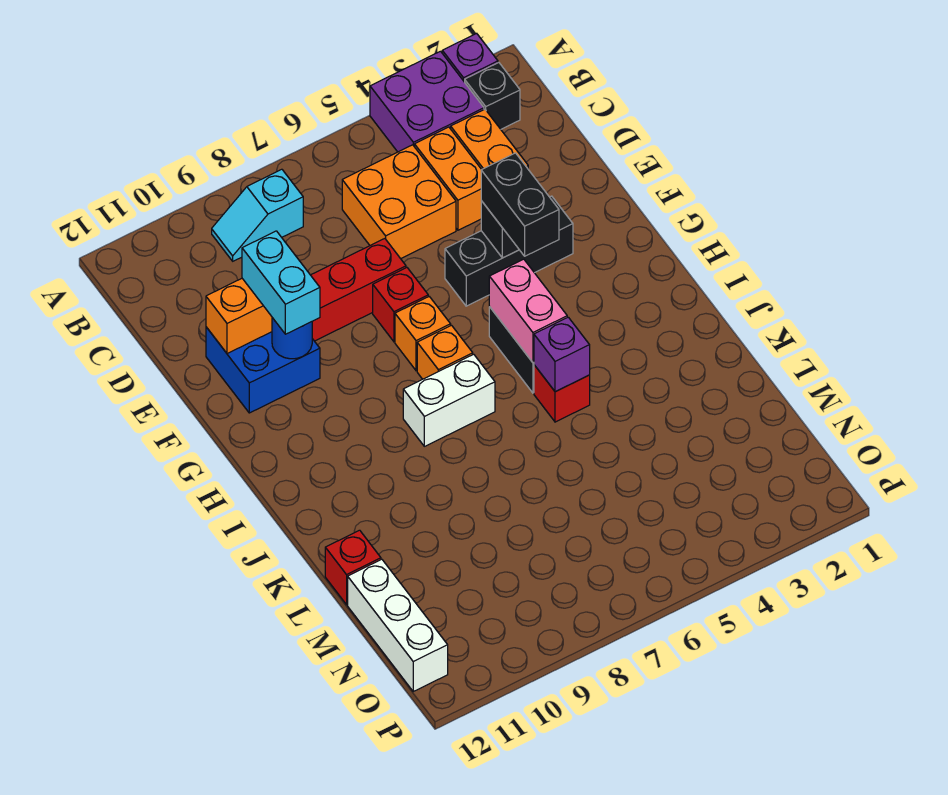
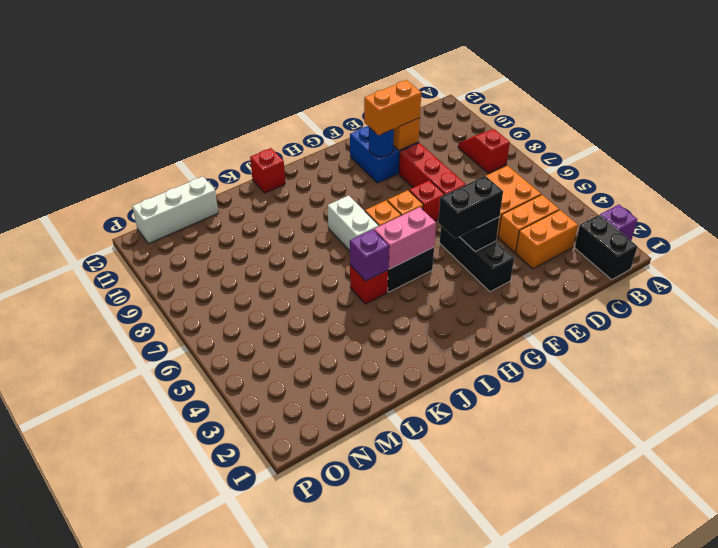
purple 2x2 brick [370,51,484,152] -> none
black 1x1 brick [465,63,520,129] -> black 1x2 brick [575,215,637,280]
cyan 1x2 slope [212,169,303,261] -> red 1x2 slope [458,129,510,173]
cyan 1x2 brick [242,231,320,334] -> orange 1x2 brick [364,80,421,135]
red 1x1 brick [325,530,381,605] -> red 1x1 brick moved to [250,148,285,193]

